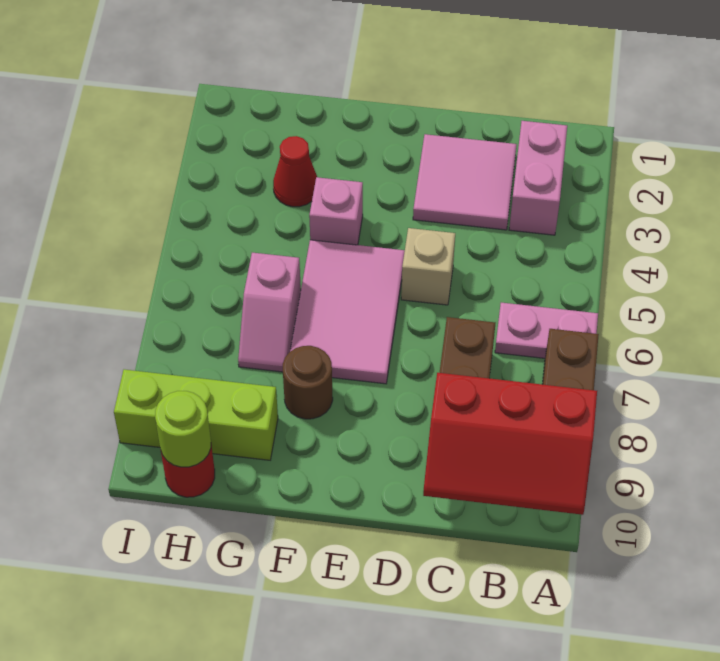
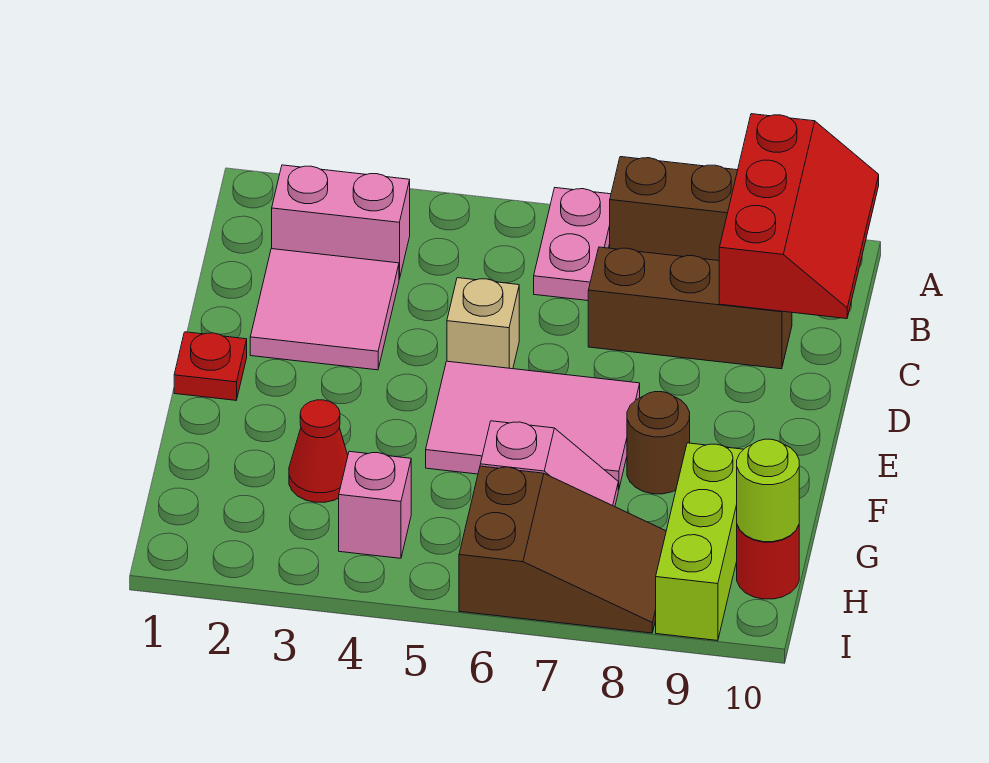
none -> red 1x1 plate [174,332,247,400]
pink 1x1 brick [309,177,363,245] -> pink 1x1 brick moved to [339,451,411,558]
none -> brown 2x3 slope [459,466,666,633]

